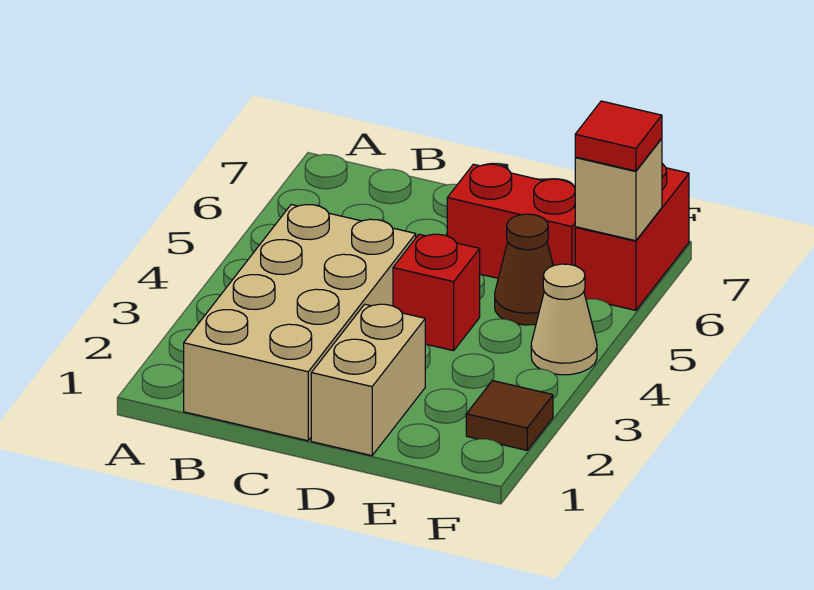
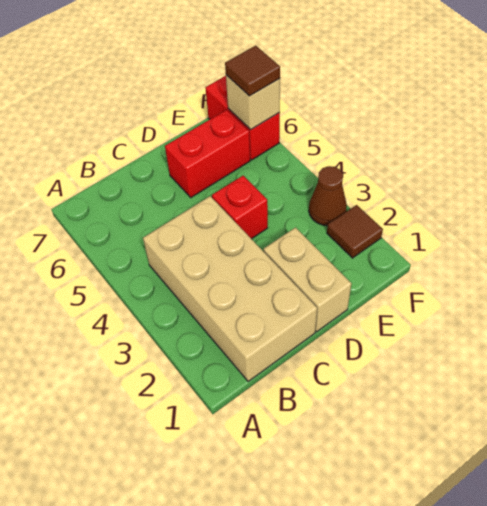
brown 1x1 cone [495,214,553,325] -> brown 1x1 cone moved to [309,166,347,226]
tan 1x1 cone [531,264,597,375] -> none
red 1x1 tile [575,101,662,171] -> brown 1x1 tile [225,46,280,96]

